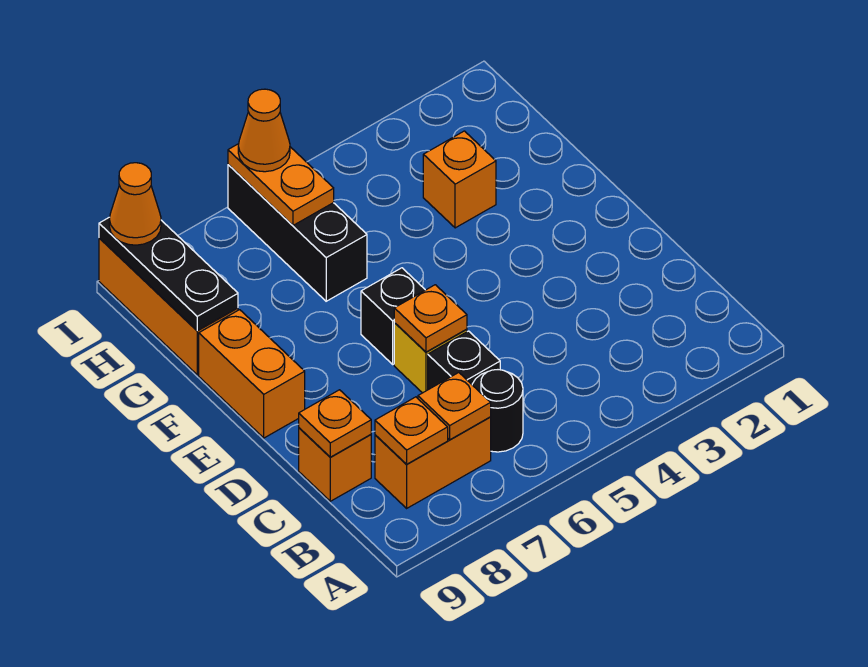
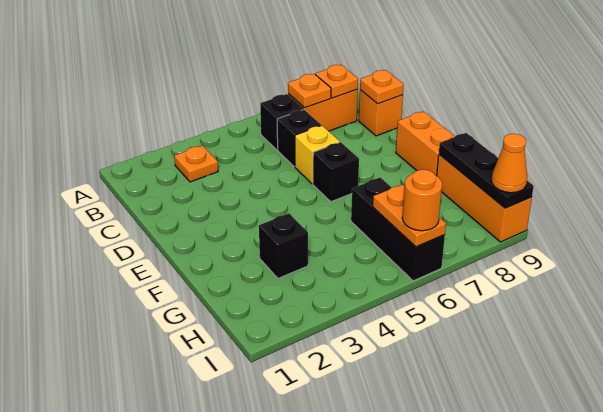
black 1x1 round brick [472,370,523,452] -> black 1x1 brick [260,94,303,150]
orange 1x1 plate [394,285,467,352] -> orange 1x1 plate moved to [174,146,218,182]
orange 1x1 brick [423,131,496,228] -> black 1x1 brick [259,213,308,278]
orange 1x1 cone [238,89,290,172] -> orange 1x1 round brick [402,170,442,231]

